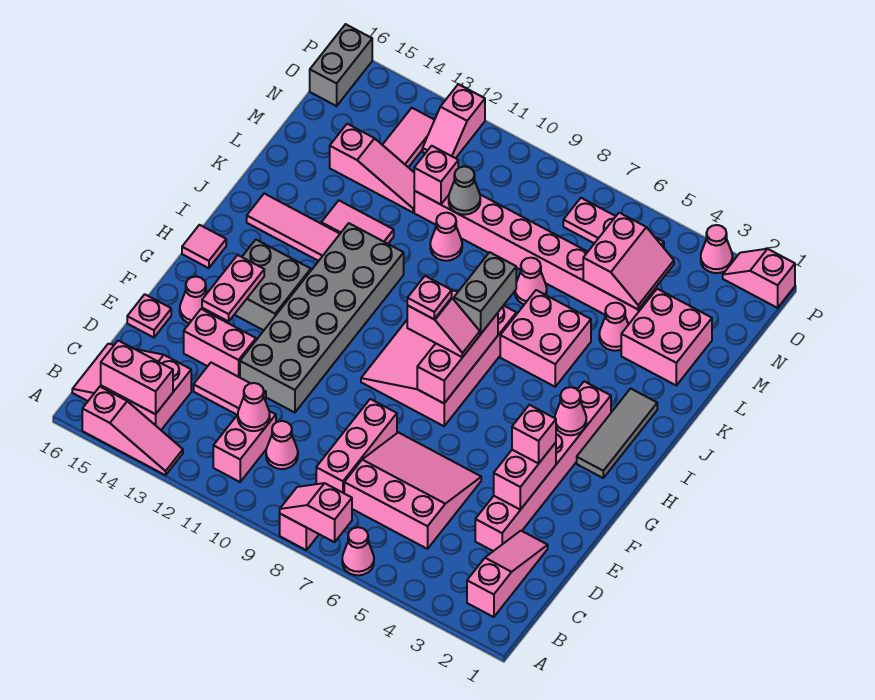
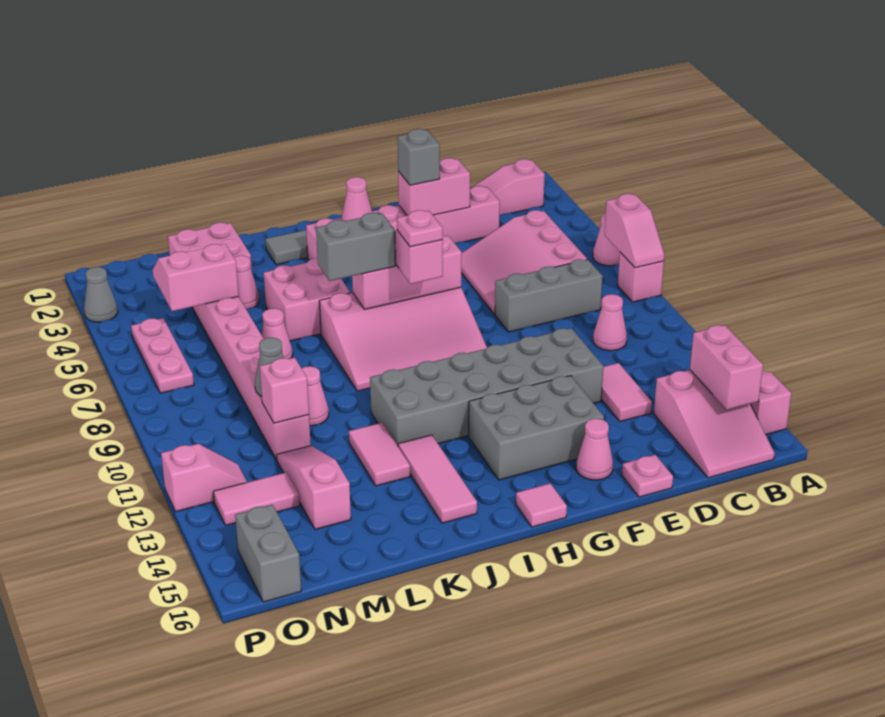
pink 1x2 brick [213,411,276,482] -> none
pink 1x3 brick [316,399,397,493] -> grey 1x3 brick [495,259,603,332]
pink 1x1 cone [238,383,270,431] -> none
pink 1x2 brick [184,309,256,377] -> none
pink 1x1 brick [512,405,556,464] -> grey 1x1 brick [398,129,440,185]
pink 1x2 plate [202,255,264,321] -> none
grey 2x2 brick [234,240,311,330] -> grey 2x3 brick [469,376,604,480]
grey 1x2 brick [310,24,372,106] -> grey 1x2 brick turned to [235,505,301,602]
pink 1x2 slope [723,249,795,308] -> none
pink 1x1 cone [701,225,733,273] -> grey 1x1 cone [84,267,118,322]

